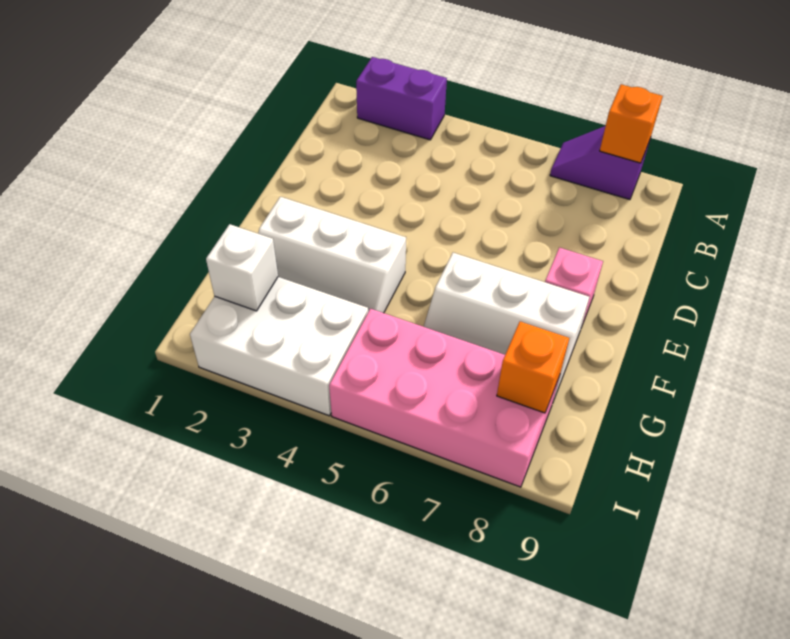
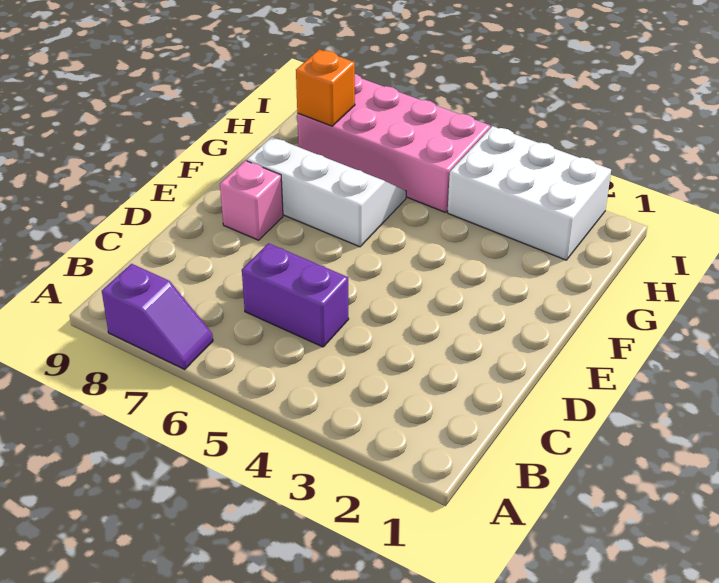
purple 1x2 brick [356,57,447,140] -> purple 1x2 brick moved to [242,243,349,347]
orange 1x1 brick [600,84,663,163] -> none
white 2x3 slope [258,197,406,313] -> none
white 1x1 brick [206,224,278,311] -> none

